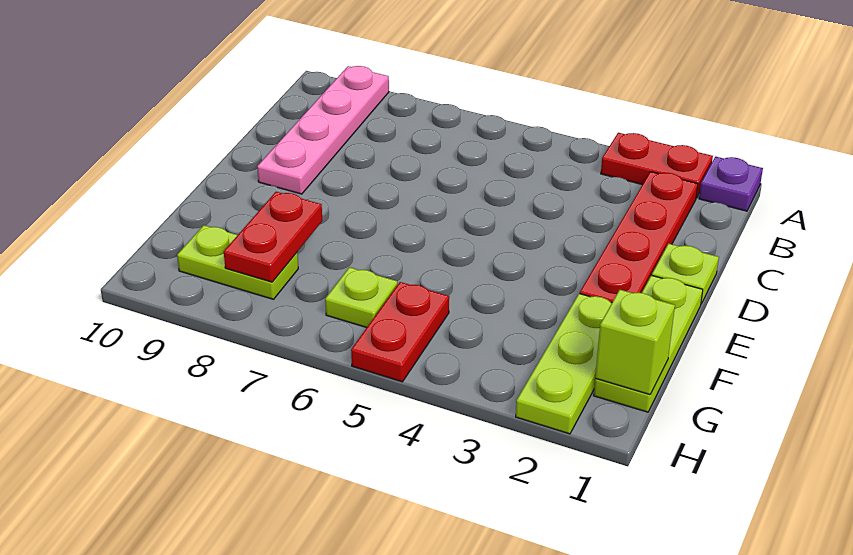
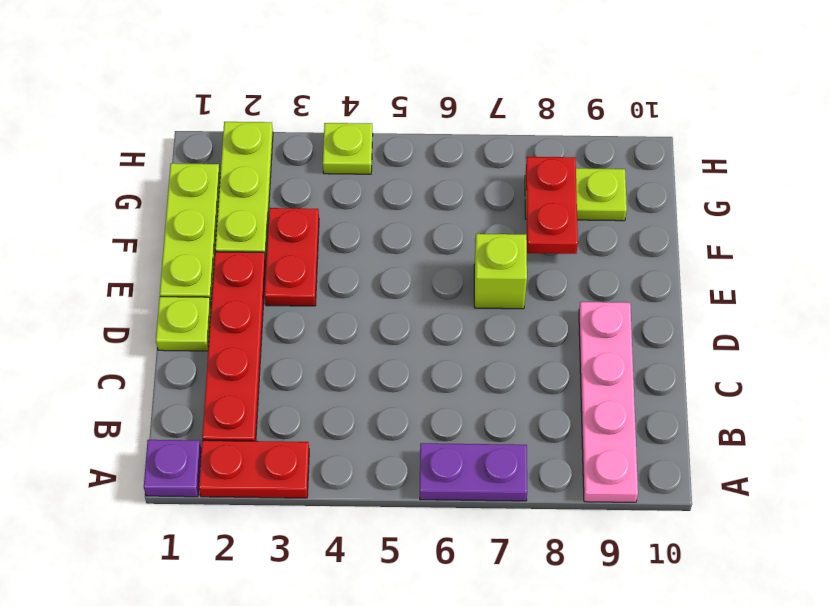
none -> purple 1x2 plate [420,443,527,501]
lime 1x1 brick [595,290,675,395] -> lime 1x1 brick moved to [474,234,527,309]
red 1x2 plate [351,282,449,382] -> red 1x2 plate moved to [265,208,319,306]
lime 1x1 plate [325,267,398,328] -> lime 1x1 plate moved to [323,123,373,174]

